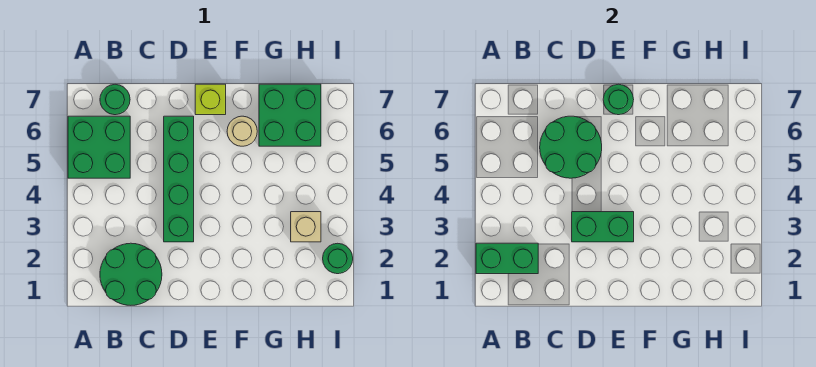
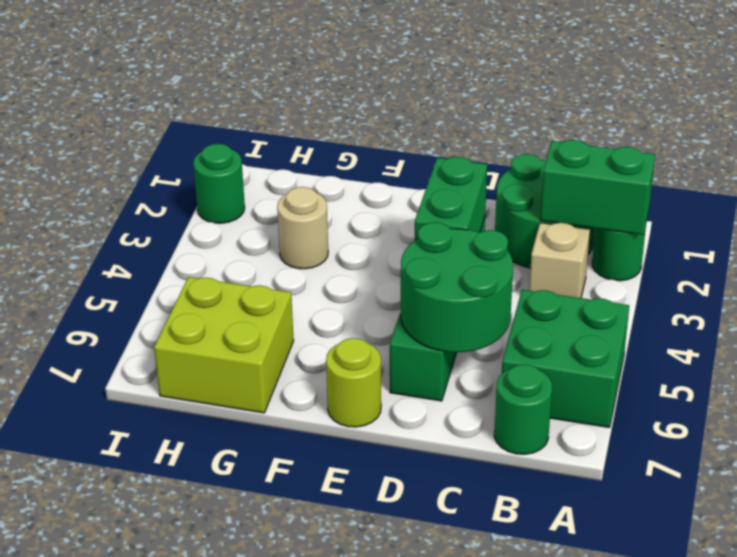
green 1x2 brick [572,212,634,242] -> green 1x2 brick turned to [415,157,487,240]
lime 1x1 brick [195,84,226,115] -> lime 1x1 round brick [326,338,381,427]
green 1x1 round brick [603,84,634,115] -> green 1x1 round brick moved to [592,225,646,281]
tan 1x1 round brick [227,116,257,146] -> tan 1x1 round brick moved to [277,187,328,269]
green 2x2 brick [259,84,321,146] -> lime 2x2 brick [154,277,294,413]
tan 1x1 brick [291,212,321,242] -> tan 1x1 brick moved to [529,223,590,298]

